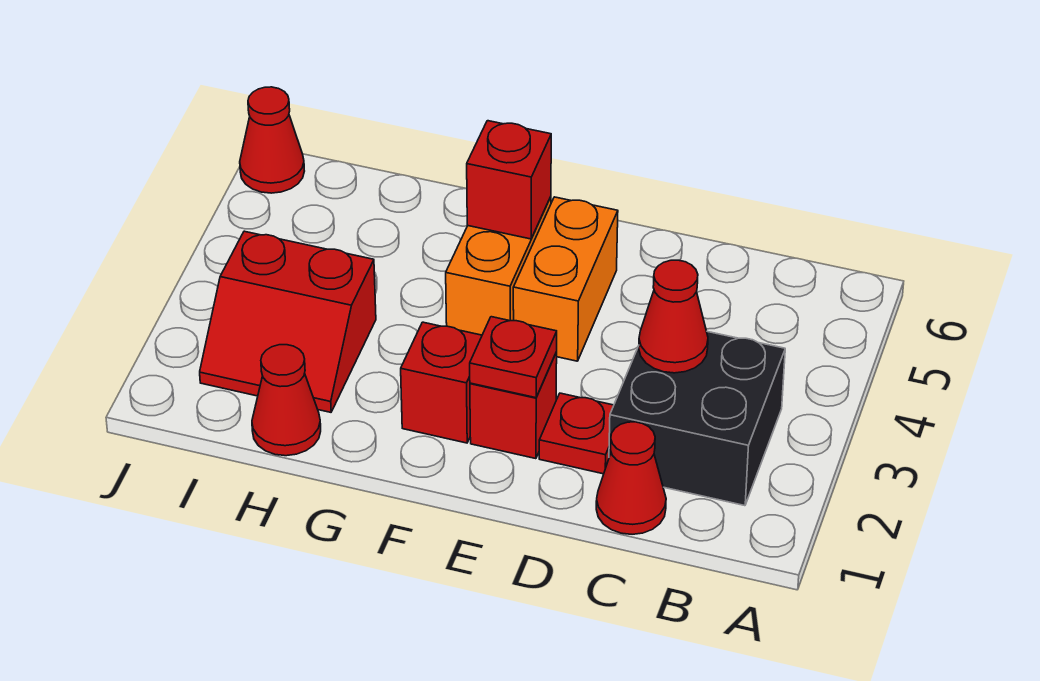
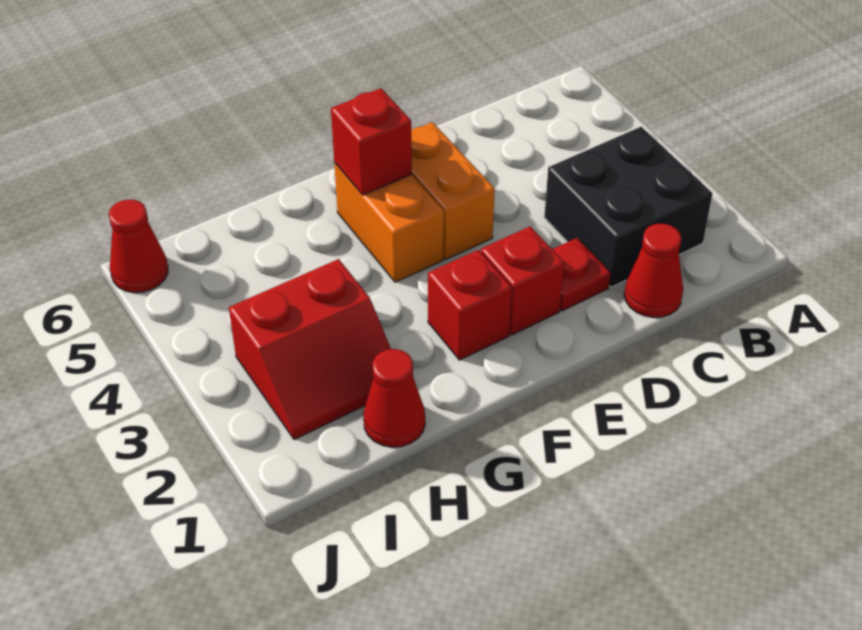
red 1x1 cone [639,260,708,373] -> none
red 1x1 plate [470,317,557,398] -> none

